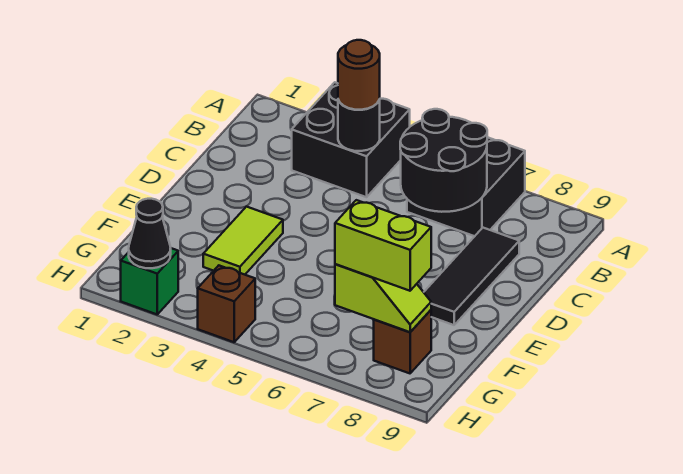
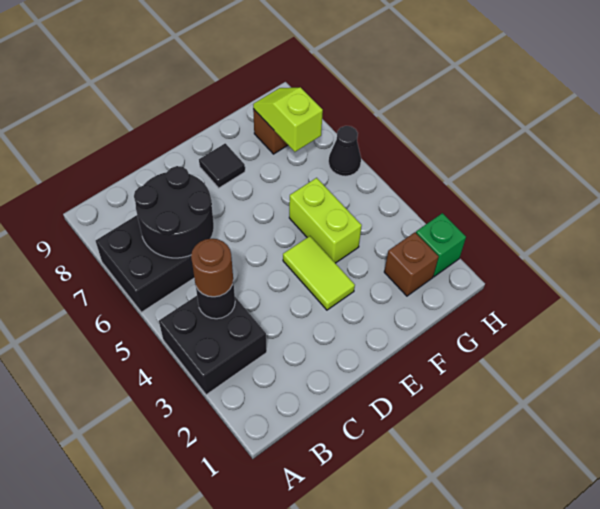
black 1x3 tile [424,228,519,325] -> black 1x1 tile [199,143,245,188]
lime 1x2 tile [203,207,283,275] -> lime 1x2 tile turned to [283,236,355,310]
lime 1x2 brick [335,200,431,291] -> lime 1x2 brick moved to [289,178,362,263]
black 1x1 cone [129,199,171,268] -> black 1x1 cone moved to [329,126,361,176]
brown 1x1 brick [198,266,255,342] -> brown 1x1 brick moved to [384,232,439,296]

